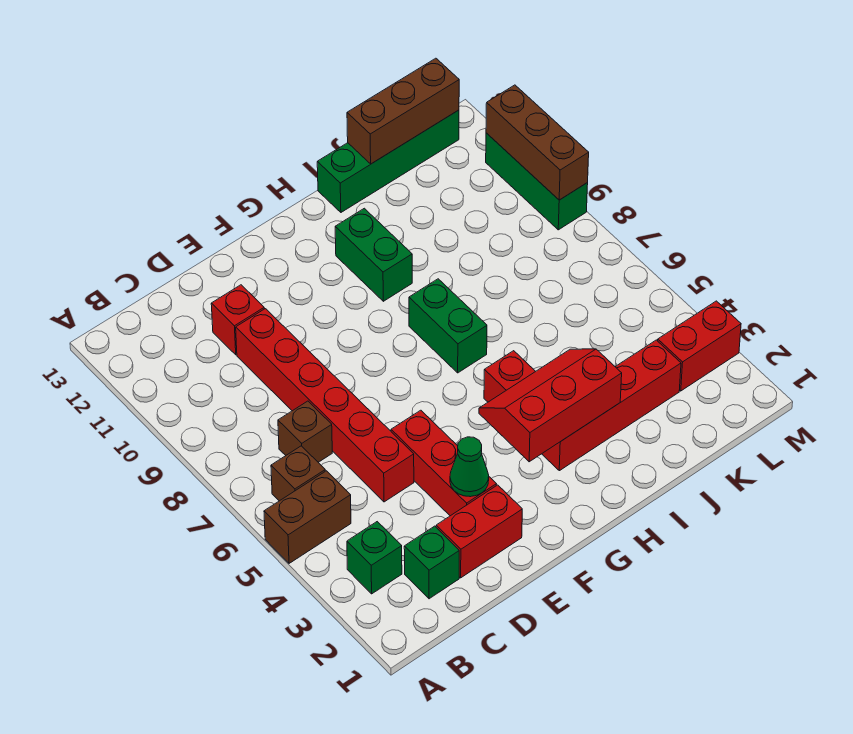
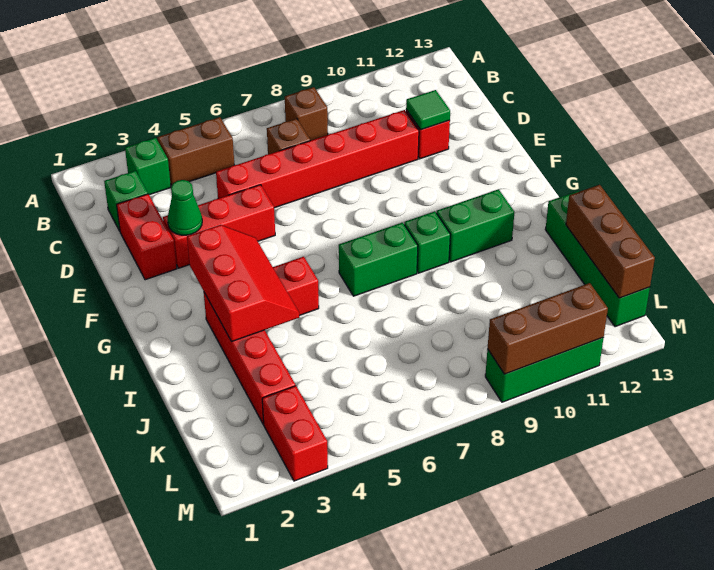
brown 1x2 brick [264,471,351,563] -> brown 1x2 brick turned to [157,117,234,185]
brown 1x1 brick [271,446,325,501] -> brown 1x1 brick moved to [285,87,328,141]
none -> green 1x1 tile [406,90,450,130]
none -> green 1x1 brick [404,211,450,273]

